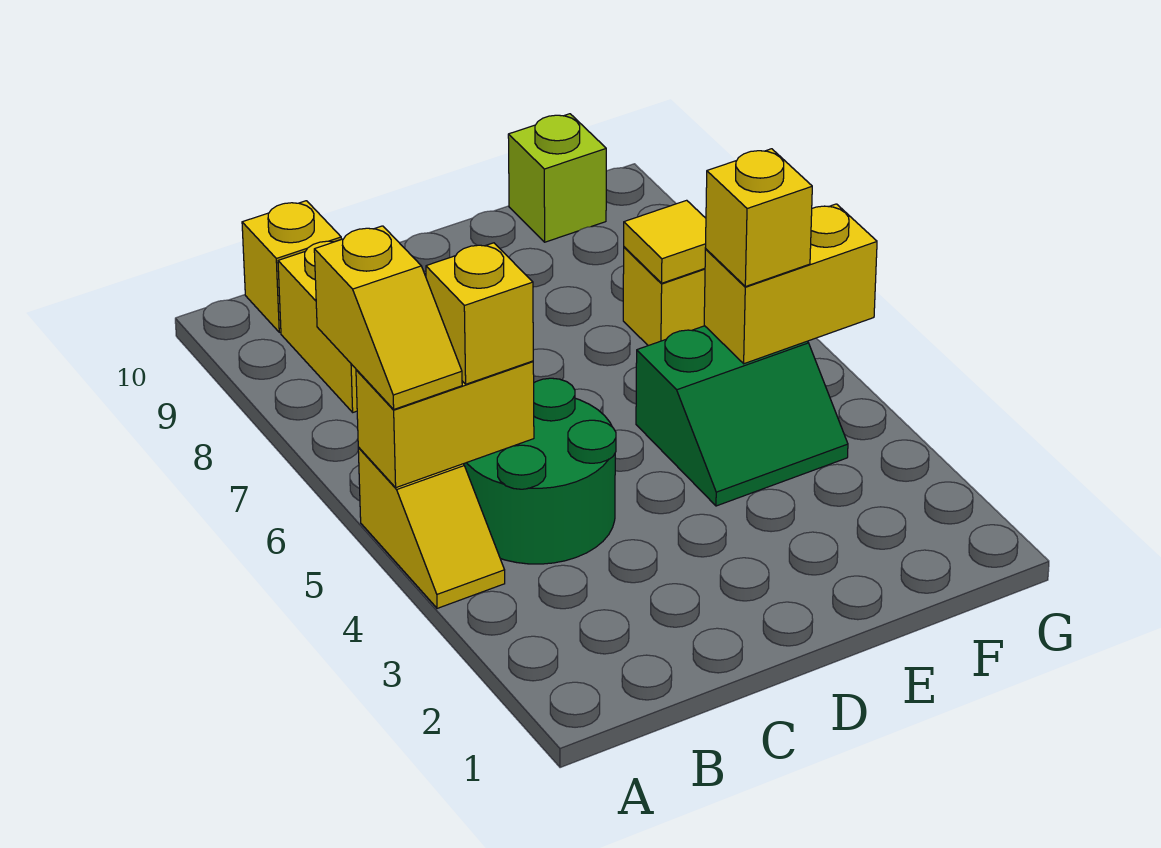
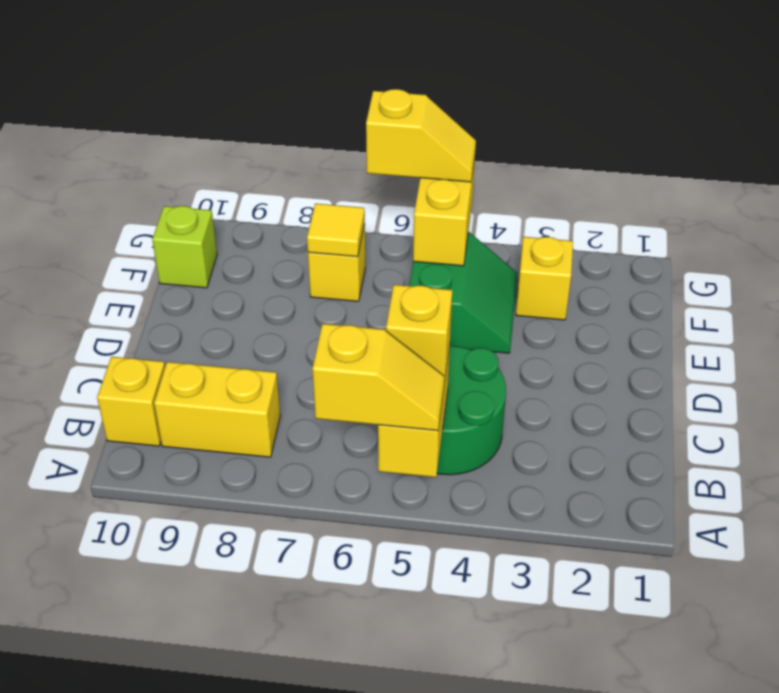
yellow 1x2 slope [358,448,505,608] -> yellow 1x2 slope moved to [366,89,476,182]
yellow 1x1 brick [705,149,812,287] -> yellow 1x1 brick moved to [516,237,573,320]

